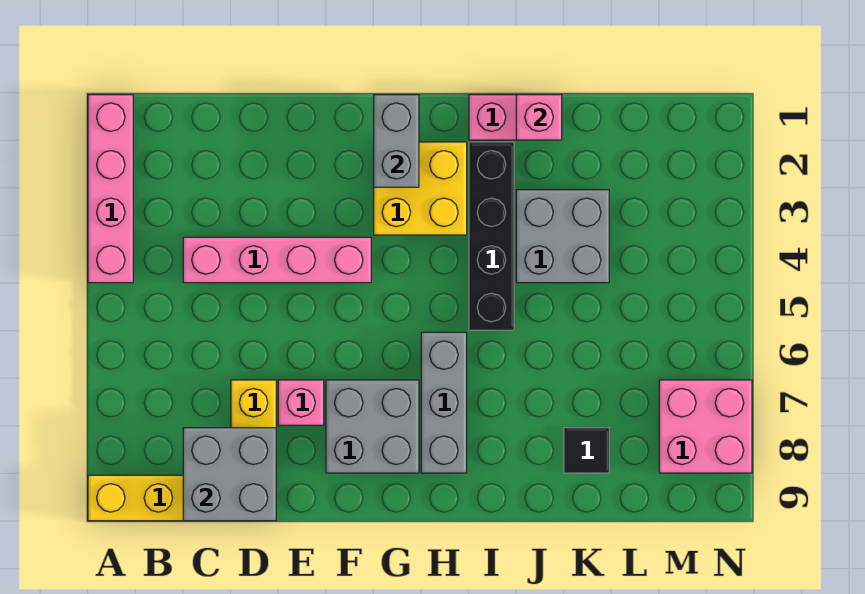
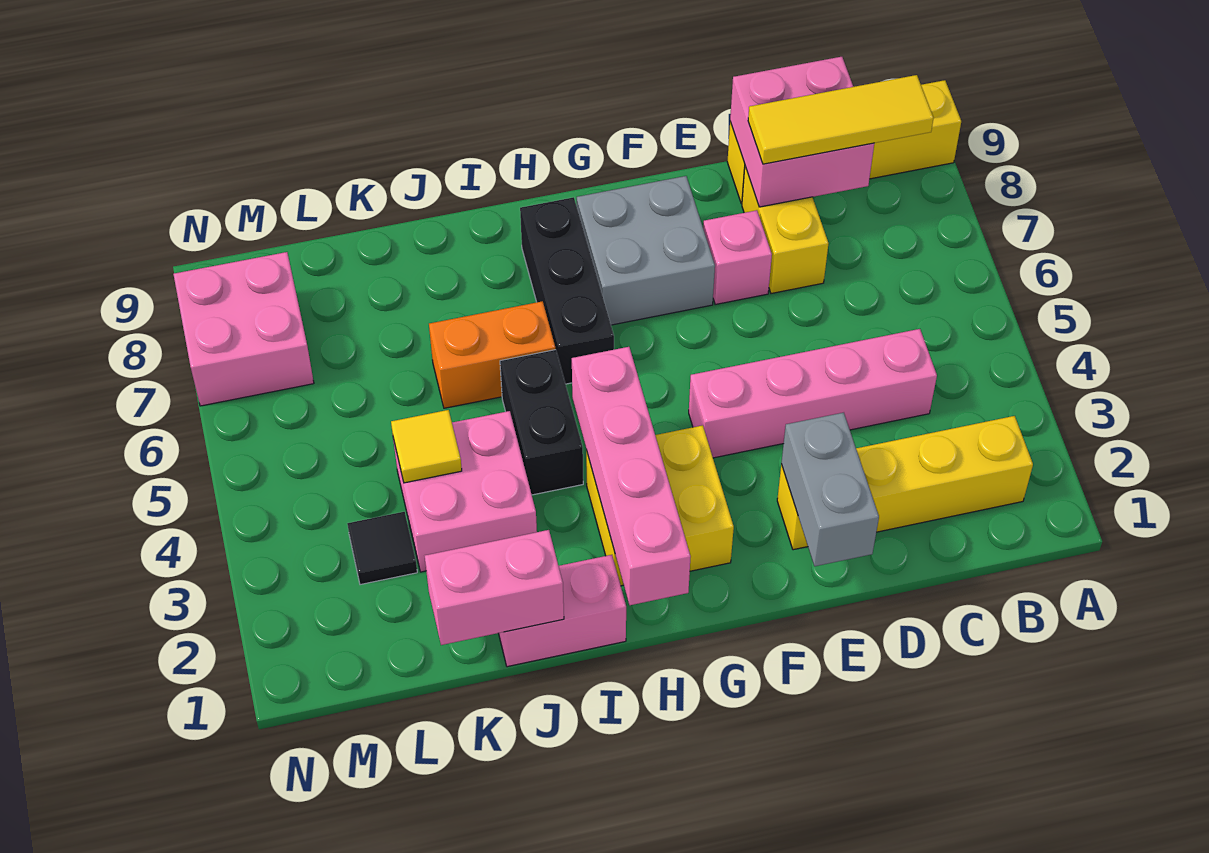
pink 1x4 brick [88,95,133,283] -> pink 1x4 brick moved to [572,347,691,605]
none -> yellow 1x4 brick [777,416,1033,550]
none -> yellow 1x3 tile [748,75,934,164]
grey 2x2 brick [183,428,276,521] -> pink 2x2 brick [730,57,874,207]
grey 1x2 brick [374,95,419,187] -> grey 1x2 brick moved to [781,413,879,566]
grey 1x3 brick [421,332,467,473] -> black 1x3 brick [520,197,614,384]
black 1x4 brick [469,142,514,330] -> black 1x2 brick [500,350,583,495]
none -> orange 1x2 brick [429,301,555,408]
pink 1x1 brick [516,95,562,140] -> pink 1x2 brick [425,530,564,645]
grey 2x2 brick [516,190,609,283] -> pink 2x2 brick [393,411,537,572]
none -> yellow 1x1 tile [391,410,462,483]
black 1x1 tile [564,428,609,473] -> black 1x1 tile moved to [347,512,417,585]

